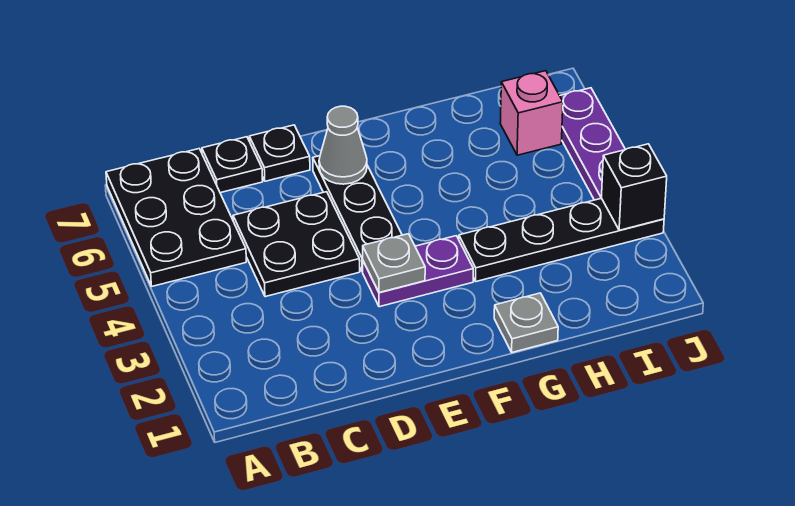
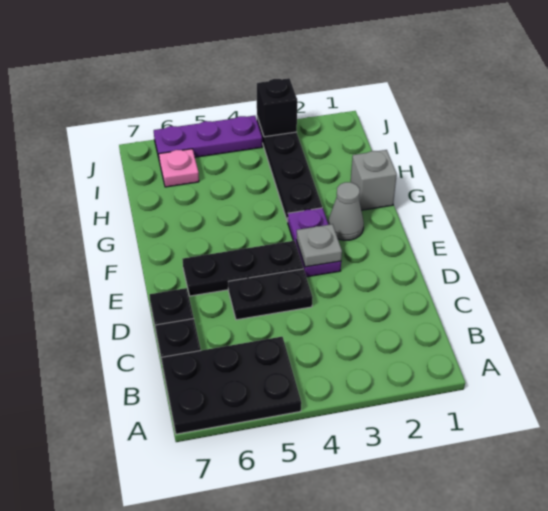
black 2x2 plate [233,192,360,297] -> black 1x2 plate [228,269,313,320]
grey 1x1 cone [319,106,367,184] -> grey 1x1 cone moved to [328,182,364,240]
grey 1x1 plate [494,293,558,352] -> grey 1x1 brick [351,150,397,210]
pink 1x1 brick [500,71,563,155] -> pink 1x1 plate [159,149,199,187]

